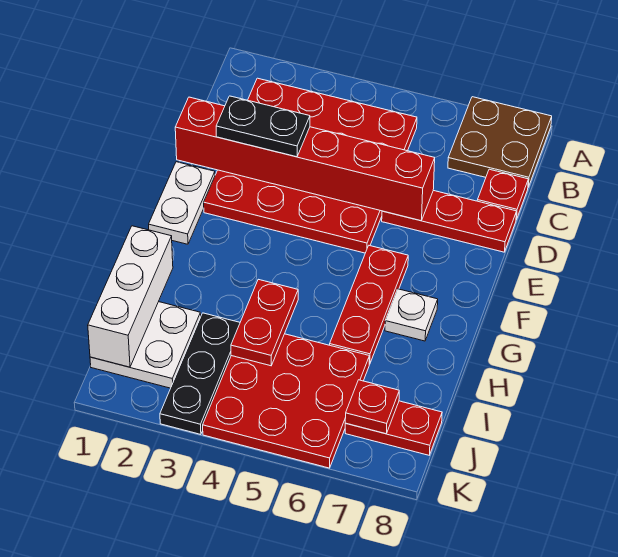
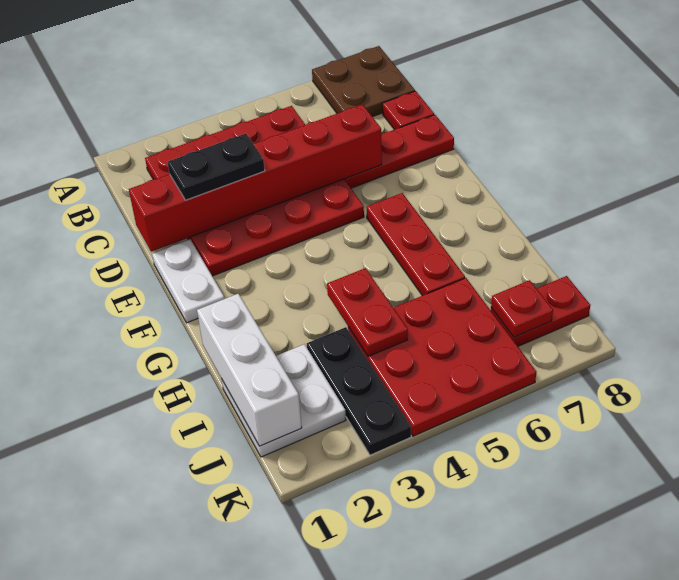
white 1x1 plate [385,289,438,341] -> none

